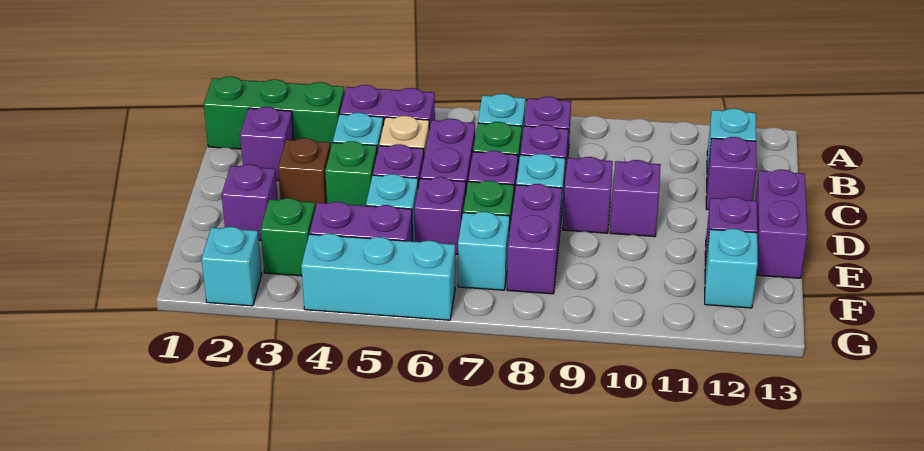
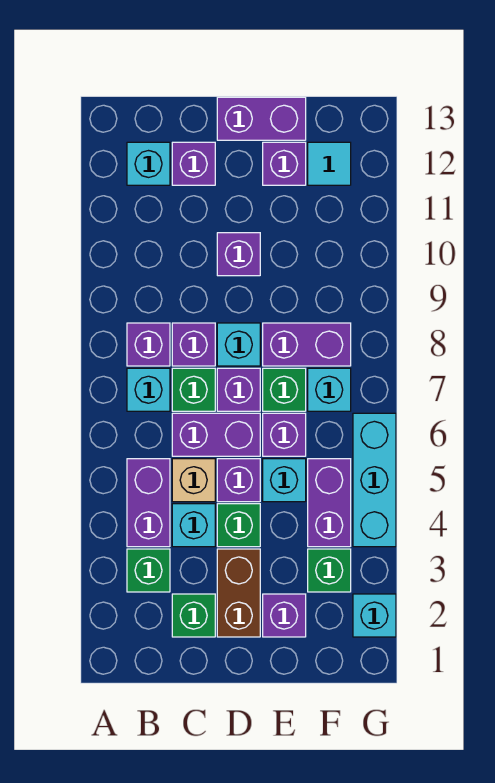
green 1x3 brick [204,77,345,149] -> green 1x1 brick [127,549,170,592]
purple 1x1 brick [240,107,294,181] -> green 1x1 brick [172,594,215,637]
brown 1x1 brick [278,138,331,209] -> brown 1x2 brick [217,549,260,637]
purple 1x1 brick [563,157,613,233] -> none
cyan 1x1 brick [705,229,758,308] -> cyan 1x1 tile [308,142,351,185]

